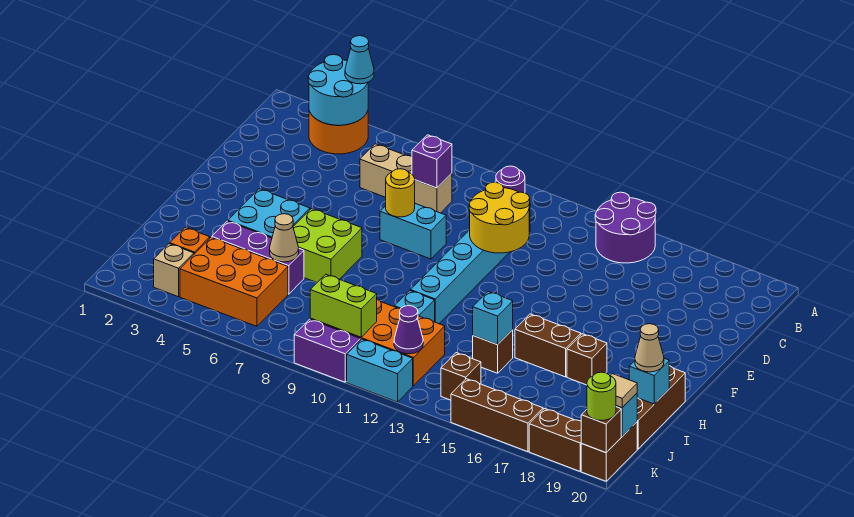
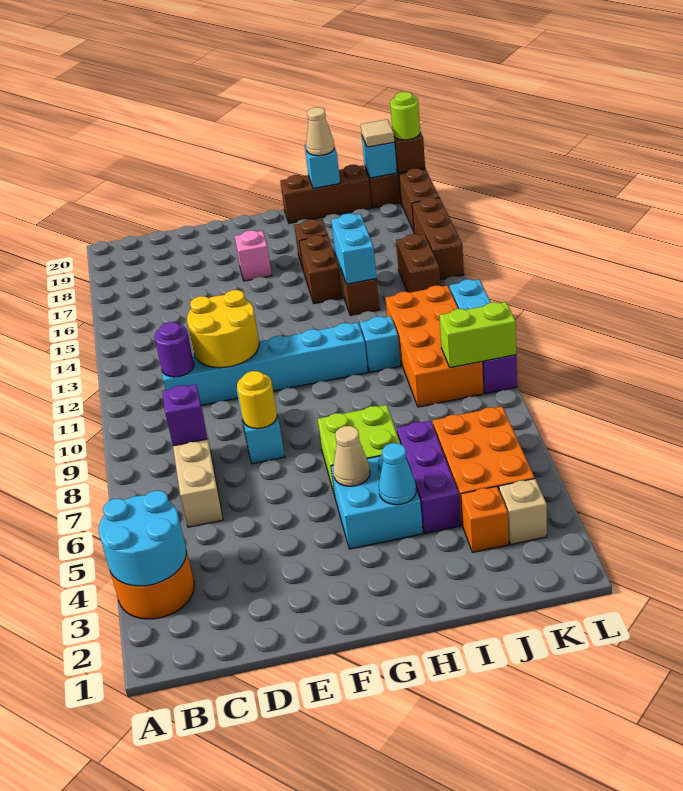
cyan 1x1 cone [345,36,374,84] -> cyan 1x1 cone moved to [379,443,416,505]
purple 2x2 round brick [595,192,656,263] -> none
none -> pink 1x1 brick [235,230,272,281]
tan 1x1 cone [270,214,299,262] -> tan 1x1 cone moved to [333,426,370,486]
cyan 1x1 brick [473,292,513,345] -> cyan 1x2 brick [331,213,377,284]
lime 1x2 brick [310,274,377,337] -> lime 1x2 brick turned to [439,302,516,368]
purple 1x1 cone [394,306,423,354] -> none
brown 1x1 brick [441,353,481,400] -> brown 1x2 brick [396,234,441,293]

